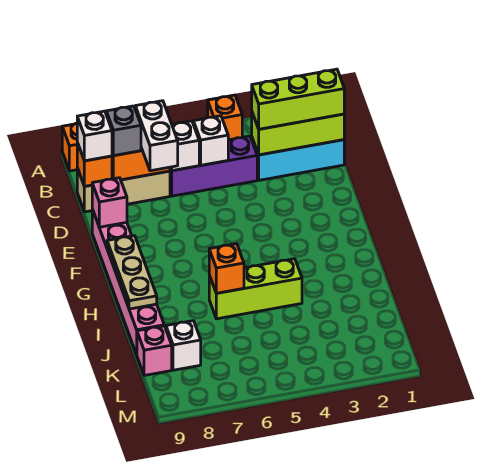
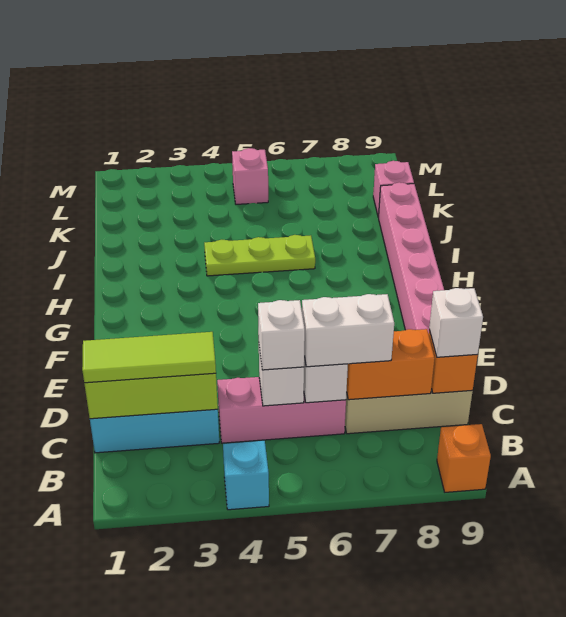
orange 1x1 brick [208,95,242,140] -> cyan 1x1 brick [223,441,269,510]
lime 1x3 brick [252,69,344,129] -> lime 1x3 tile [82,332,216,383]
purple 1x3 brick [170,136,257,196] -> pink 1x3 brick [217,377,346,443]
white 1x2 brick [135,101,178,171] -> white 1x2 brick turned to [302,294,394,367]
grey 1x1 brick [106,106,141,156] -> none
pink 1x1 brick [92,178,127,227] -> pink 1x1 brick moved to [232,148,268,204]
tan 1x3 plate [107,236,157,309] -> none
lime 1x3 brick [209,259,302,319] -> lime 1x3 plate [204,235,315,276]
orange 1x1 brick [209,244,244,293] -> none
white 1x1 brick [166,321,201,370] -> white 1x1 brick moved to [258,300,305,370]

